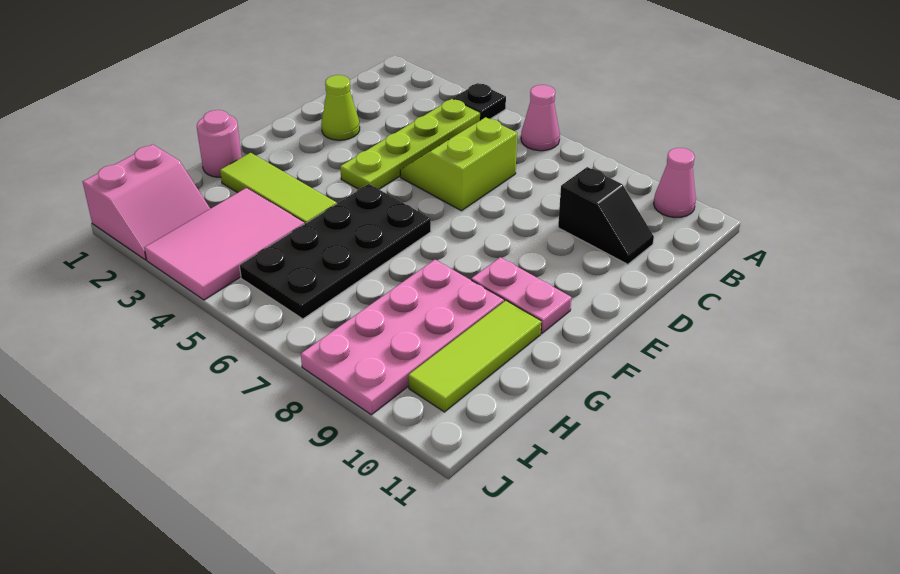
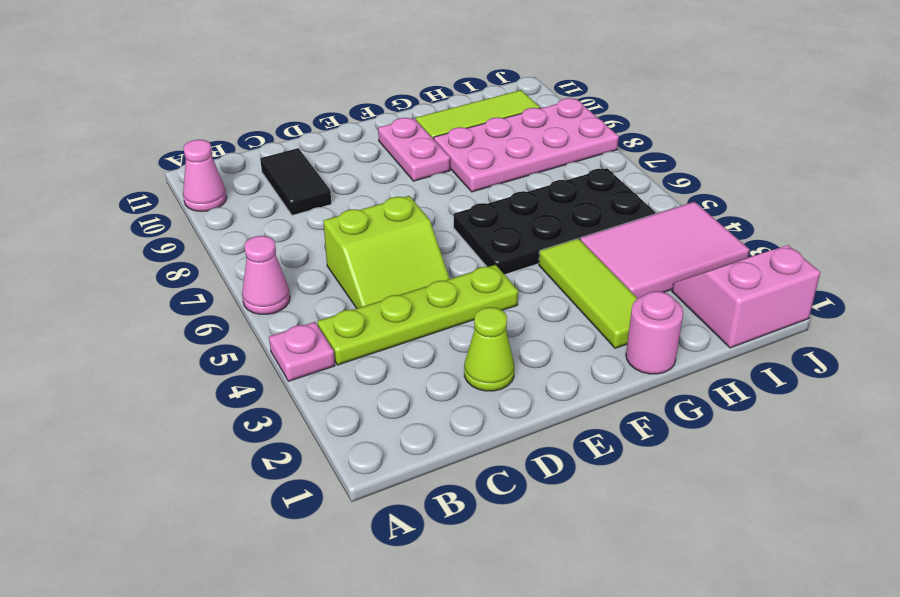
black 1x1 plate [453,83,506,120] -> pink 1x1 plate [269,322,335,381]
black 1x2 slope [558,167,654,264] -> black 1x2 tile [260,148,331,215]

